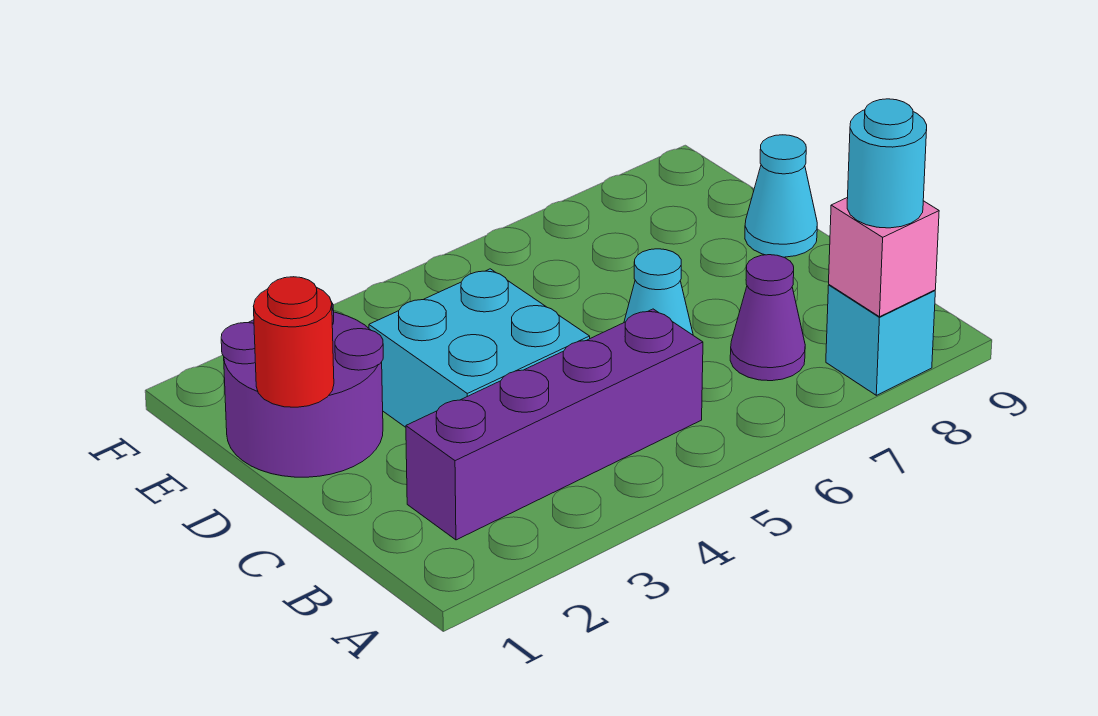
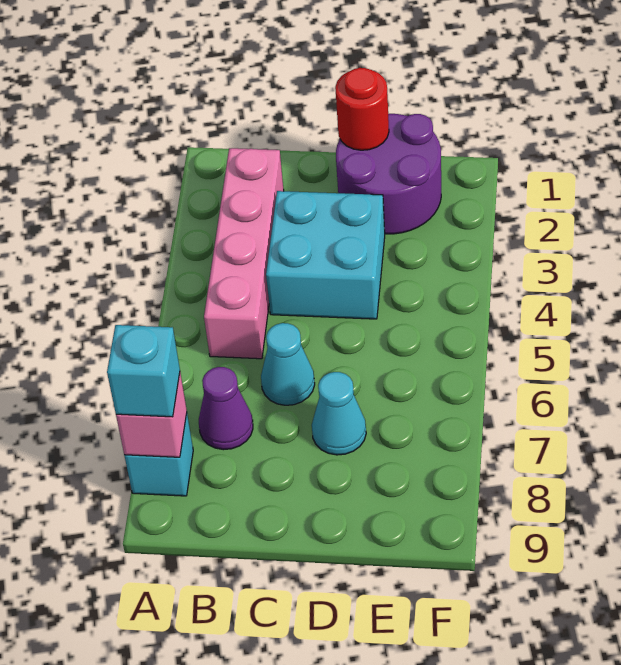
cyan 1x1 round brick [847,99,927,228] -> cyan 1x1 brick [107,325,180,417]
purple 1x4 brick [406,309,703,540] -> pink 1x4 brick [204,148,284,359]
cyan 1x1 cone [745,135,817,257] -> cyan 1x1 cone moved to [312,372,366,455]

